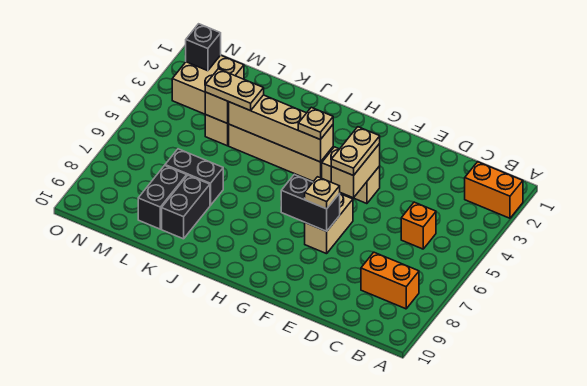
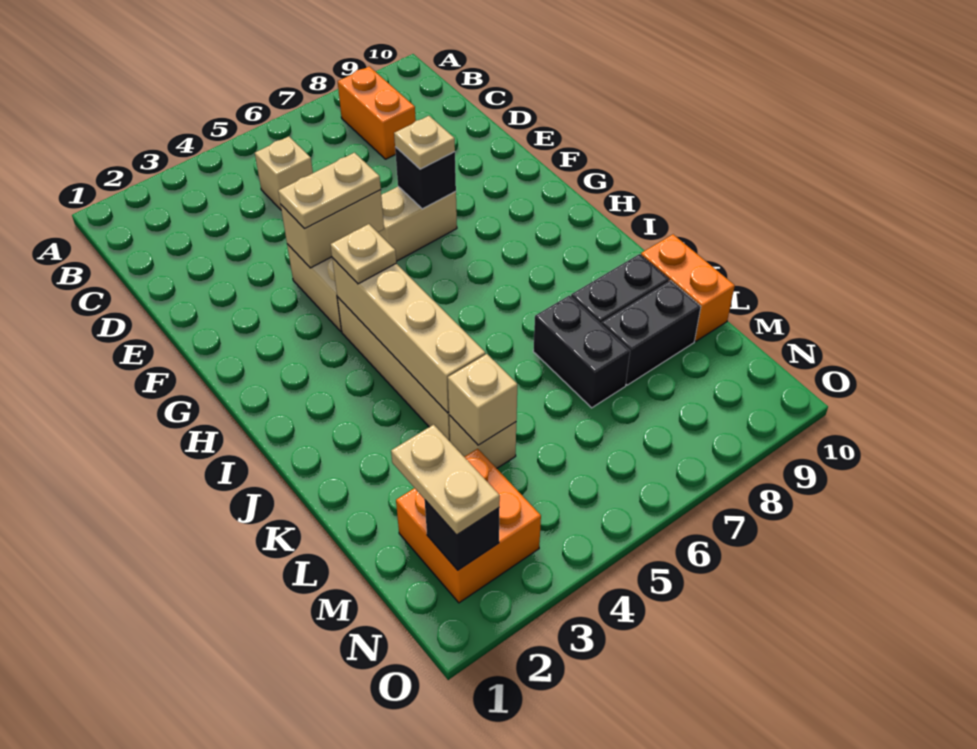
orange 1x2 brick [465,162,523,218] -> orange 1x2 brick moved to [641,234,735,341]
orange 1x1 brick [401,202,436,249] -> tan 1x1 brick [255,136,313,210]
black 1x2 brick [281,175,340,231] -> black 1x1 brick [395,147,456,209]
tan 1x2 plate [205,69,264,111] -> tan 1x2 plate moved to [391,425,500,535]
tan 2x2 brick [172,55,244,114] -> orange 2x2 brick [396,449,541,603]

